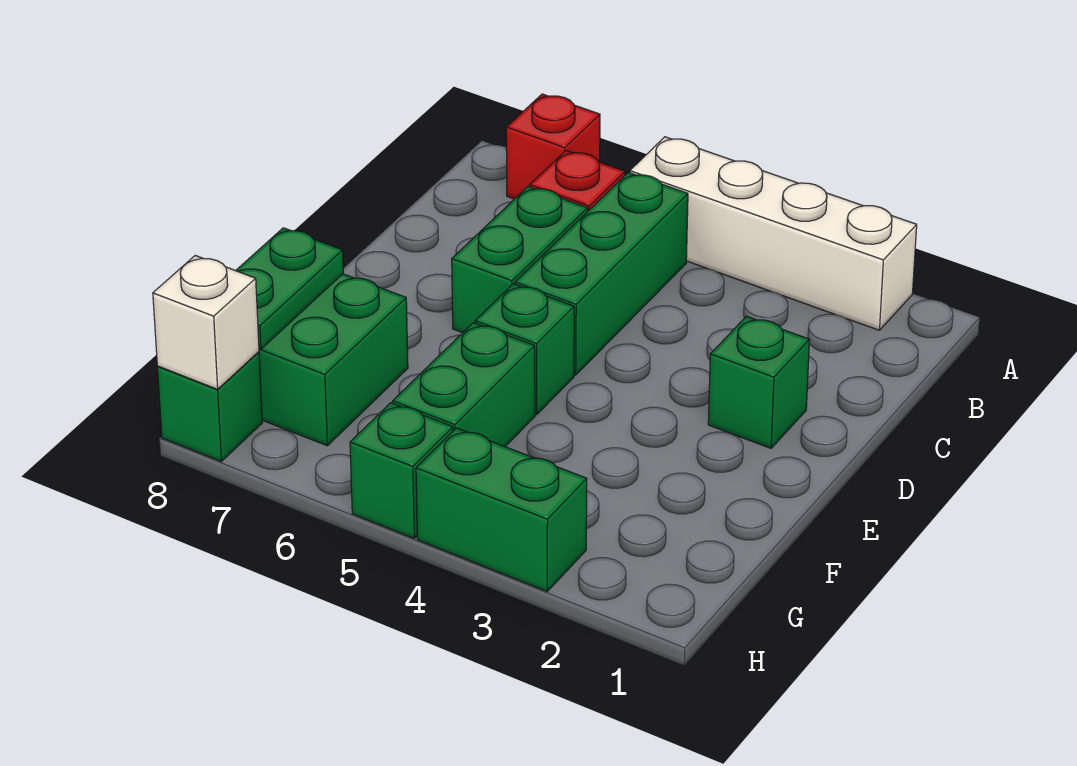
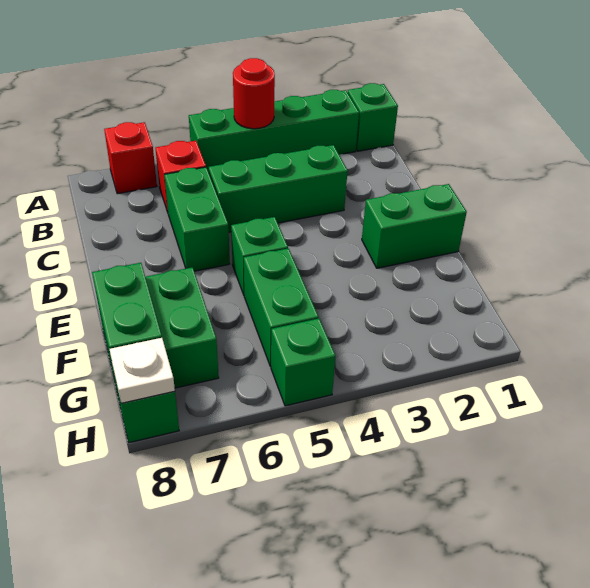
white 1x4 brick [630,137,917,330] -> green 1x4 brick [189,90,359,172]
none -> red 1x1 round brick [233,58,275,129]
green 1x3 brick [515,172,688,375] -> green 1x3 brick turned to [209,145,348,232]
green 1x1 brick [708,316,809,448] -> green 1x1 brick moved to [348,83,398,151]
green 1x2 brick [416,428,587,591] -> green 1x2 brick moved to [362,184,467,268]
white 1x1 brick [153,256,259,389] -> white 1x1 plate [110,338,175,403]

